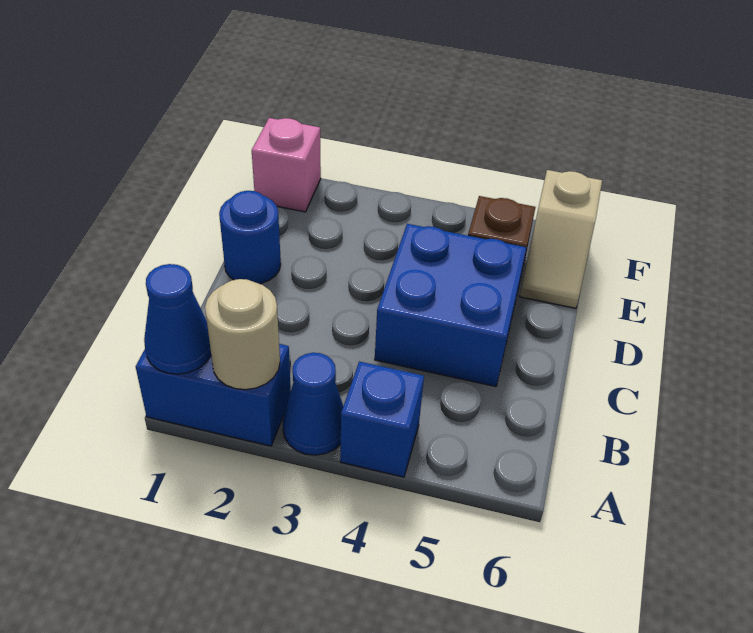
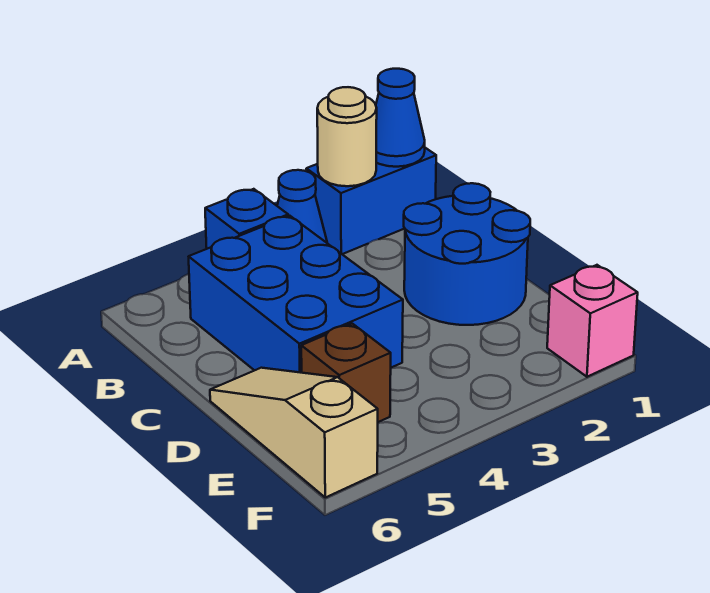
blue 2x2 brick [375,224,526,387] -> blue 2x3 brick [189,216,403,373]
blue 1x1 round brick [219,191,281,284] -> blue 2x2 round brick [404,183,530,325]
tan 1x2 slope [520,170,602,308] -> tan 1x3 slope [210,368,378,497]

